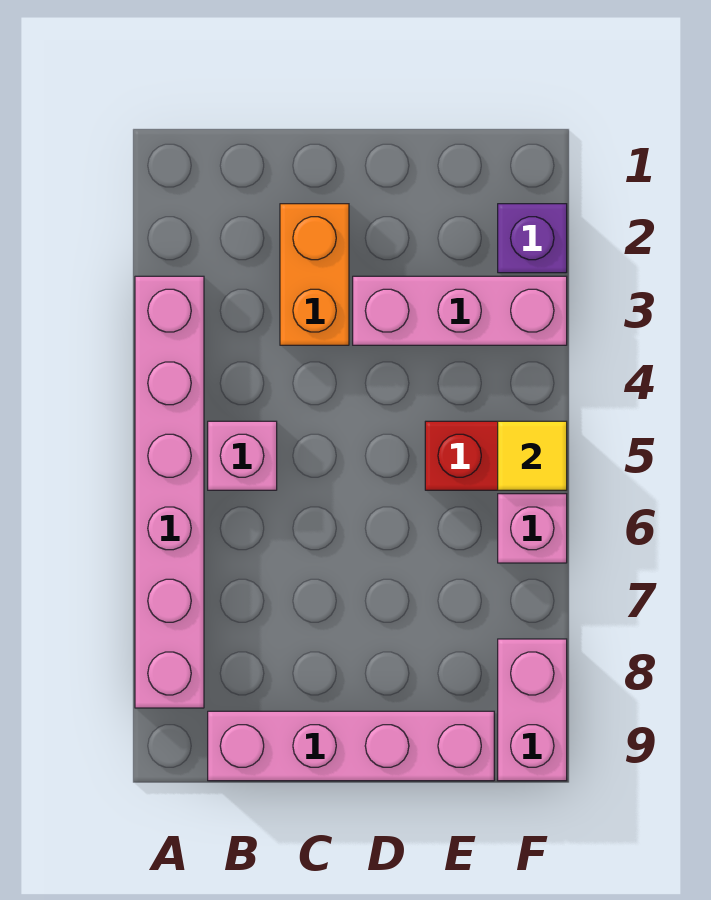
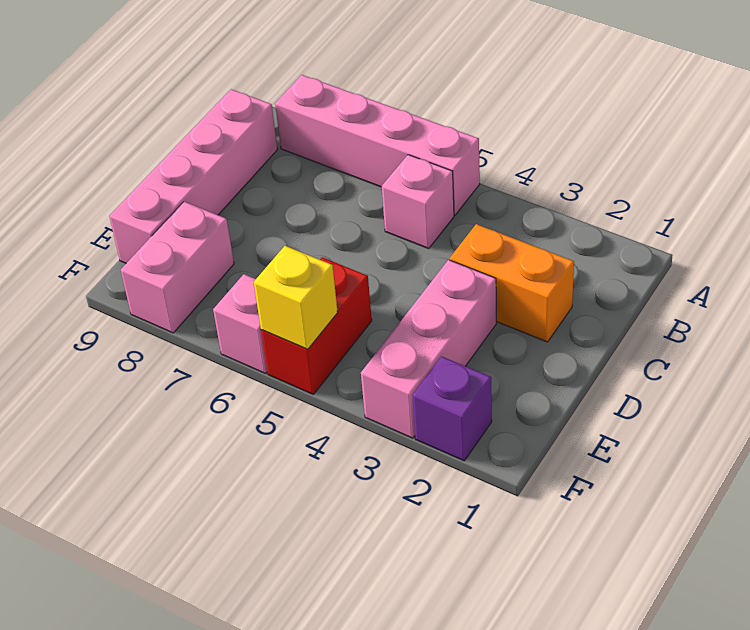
pink 1x6 brick [135,276,204,708] -> pink 1x4 brick [275,75,480,215]
yellow 1x1 tile [498,421,567,490] -> yellow 1x1 brick [254,246,338,349]
pink 1x2 brick [498,639,567,781] -> pink 1x2 brick turned to [121,202,234,333]

